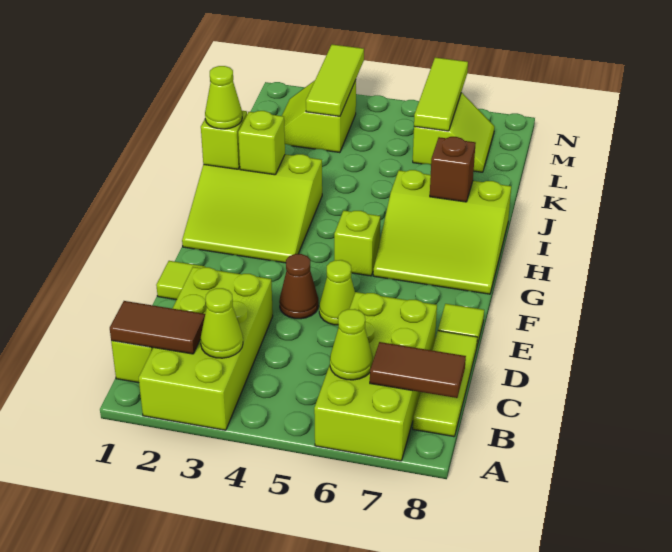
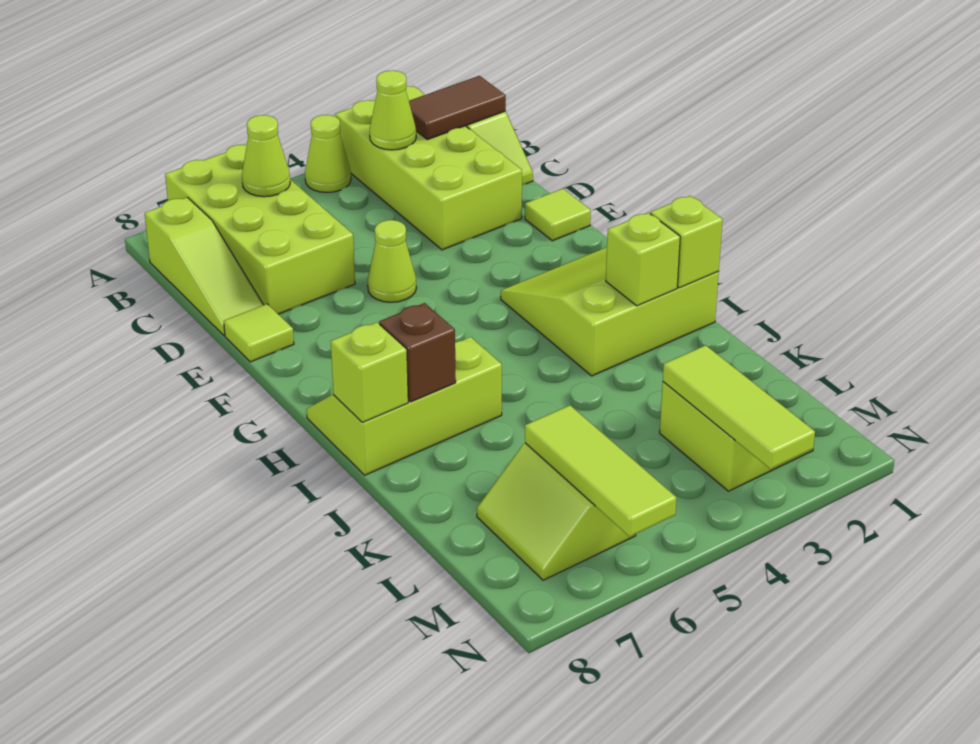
brown 1x2 tile [370,342,466,398] -> none
lime 1x3 tile [413,331,477,437] -> lime 1x3 slope [145,197,263,336]
brown 1x1 cone [279,254,318,319] -> none
lime 1x1 brick [334,211,380,276] -> lime 1x1 brick moved to [331,322,408,422]
lime 3x3 slope [373,170,511,294] -> lime 2x3 slope [307,337,502,475]
lime 1x1 cone [205,66,242,129] -> lime 1x1 cone moved to [305,115,351,193]

